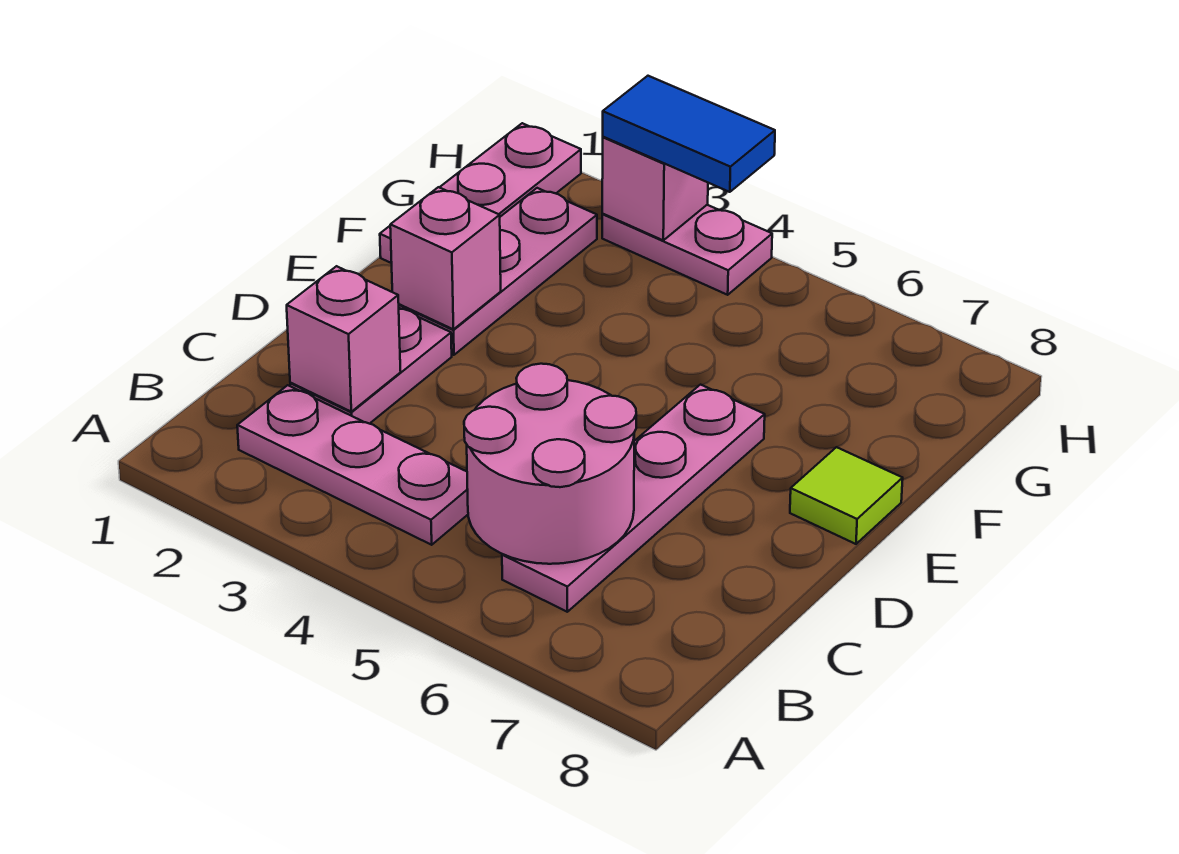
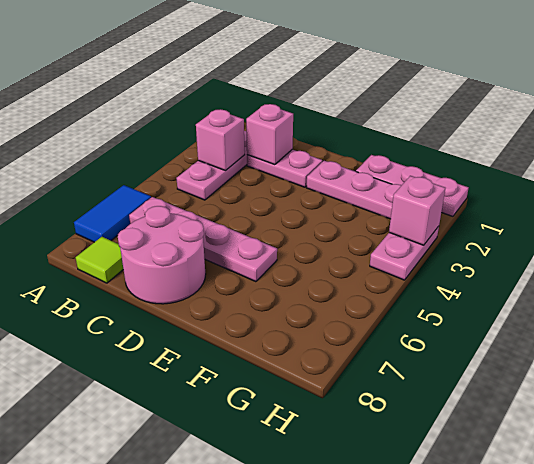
pink 2x2 round brick [464,364,636,564] -> pink 2x2 round brick moved to [118,206,206,304]
pink 1x1 brick [390,187,501,329] -> pink 1x1 brick moved to [196,109,245,171]
lime 1x1 tile [790,447,903,544] -> lime 1x1 tile moved to [76,237,123,283]
blue 1x2 tile [603,76,775,192] -> blue 1x2 tile moved to [74,185,151,242]

